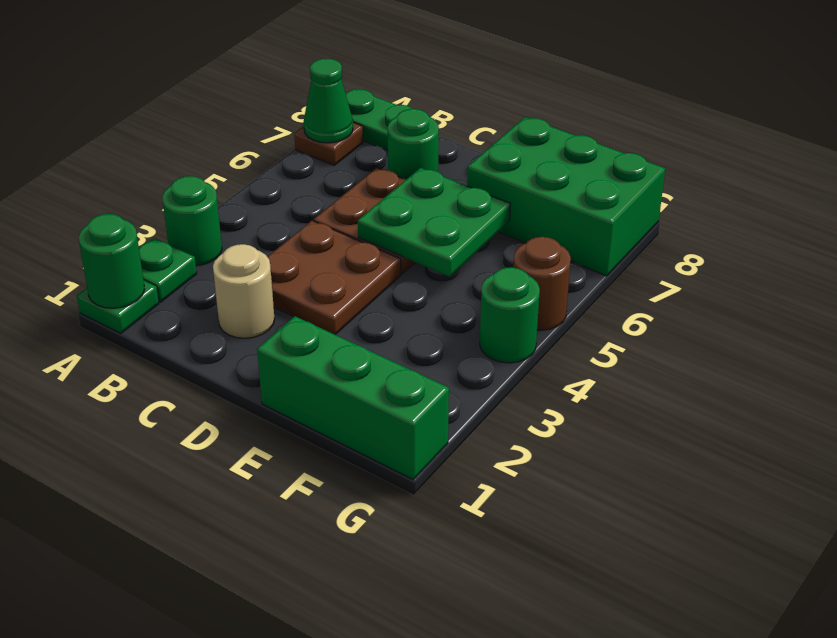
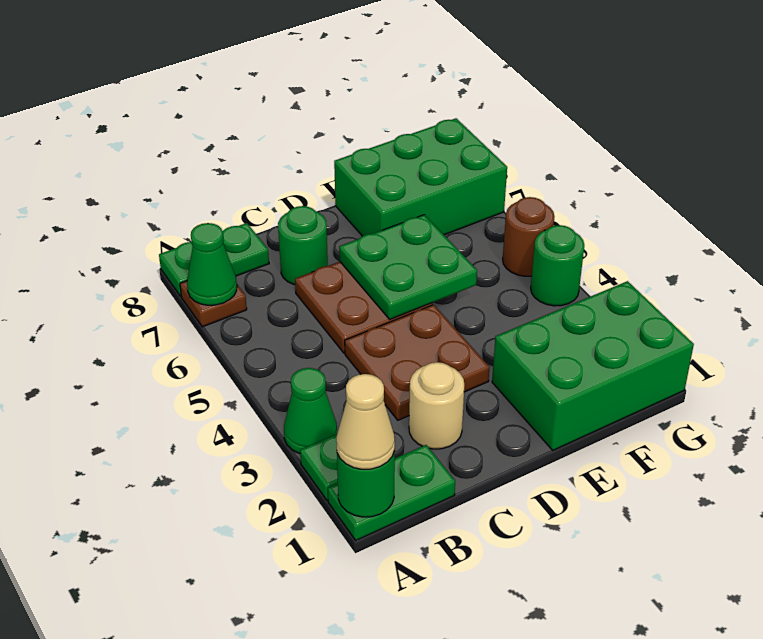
green 1x1 plate [77,281,159,333] -> green 1x2 plate [328,445,455,540]
none -> tan 1x1 cone [336,374,395,469]
green 1x1 round brick [162,176,222,266] -> green 1x1 cone [284,368,337,454]
green 1x3 brick [257,316,449,479] -> green 2x3 brick [492,281,694,450]

